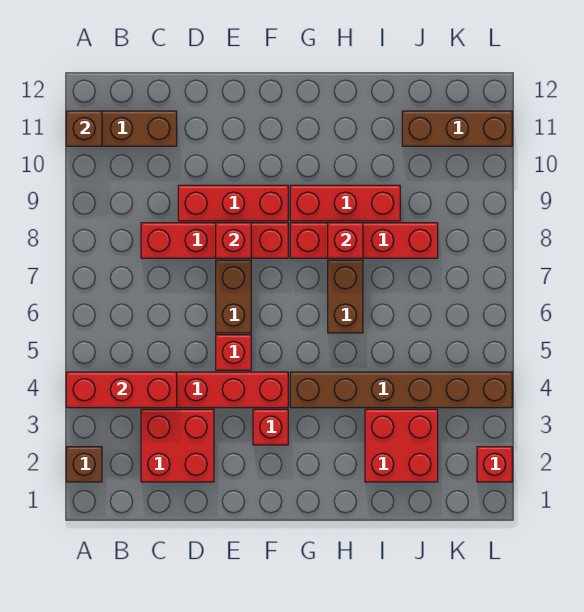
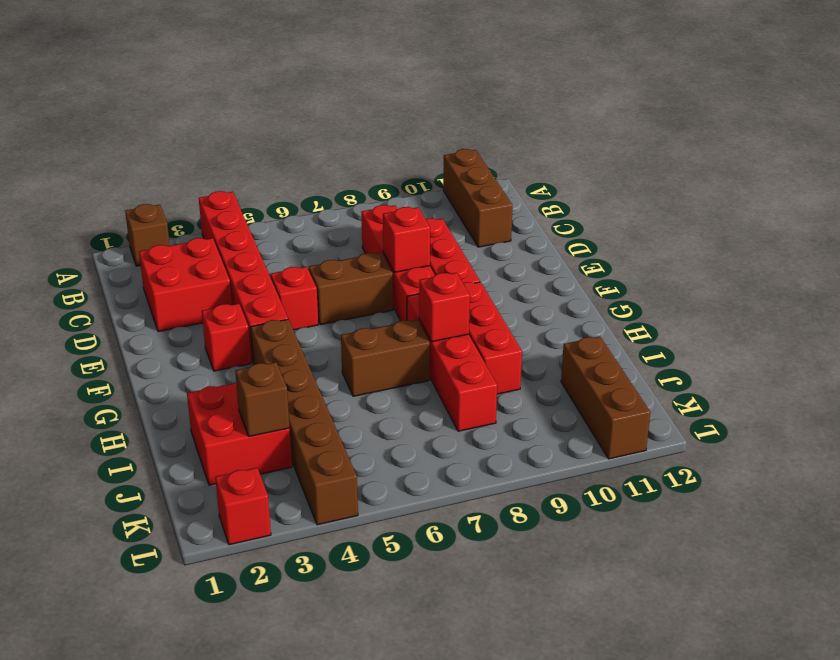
red 1x3 brick [66,372,177,408] -> none
brown 1x1 brick [66,111,102,146] -> brown 1x1 brick moved to [235,362,290,436]

